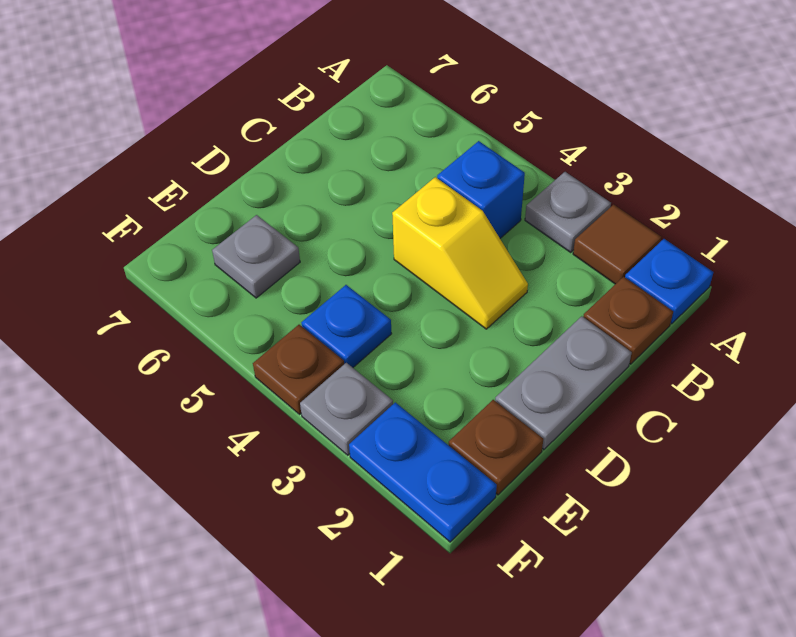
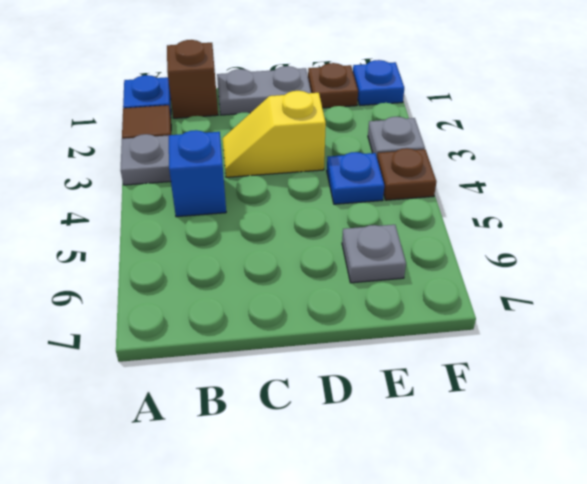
brown 1x1 plate [583,277,673,364] -> brown 1x1 brick [167,40,218,118]
yellow 1x2 slope [392,177,528,329] -> yellow 1x2 slope turned to [223,91,326,177]
blue 1x2 plate [349,402,497,542] -> blue 1x1 plate [353,60,404,105]

